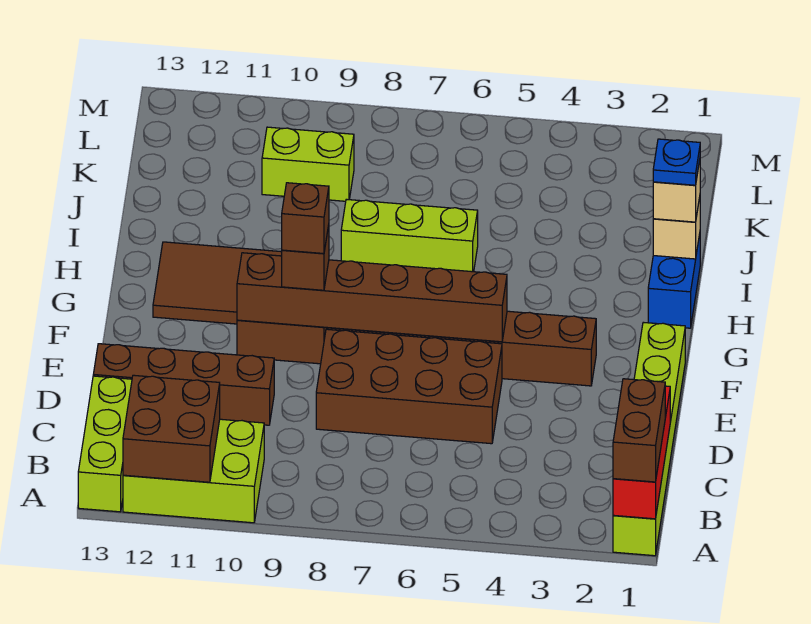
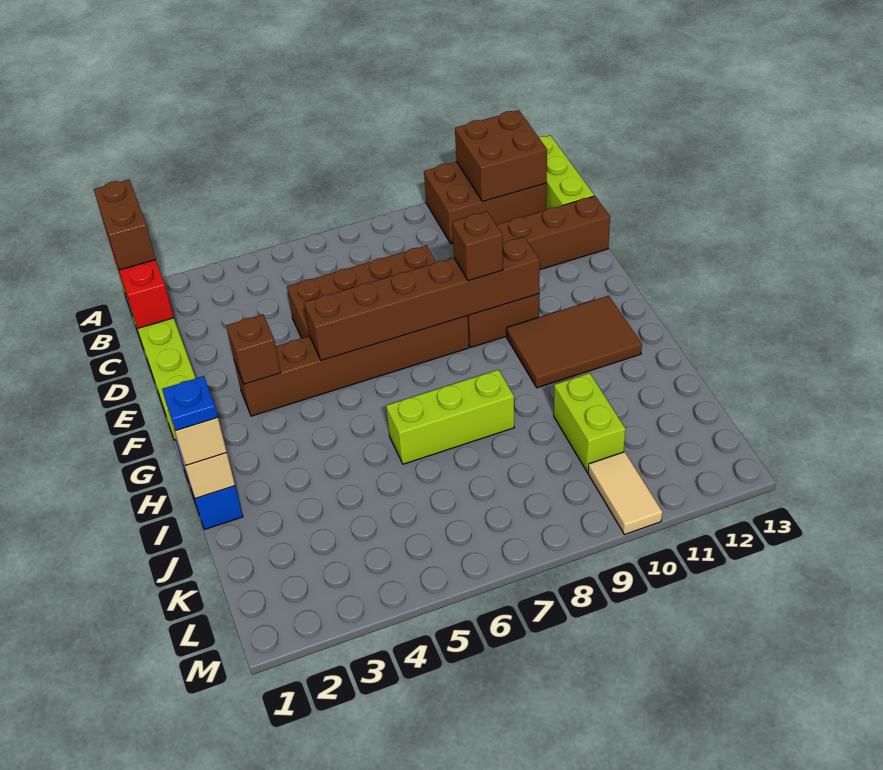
lime 2x3 brick [123,419,264,523] -> brown 2x3 brick [424,162,547,244]
brown 1x1 brick [282,183,329,254] -> brown 1x1 brick moved to [226,314,281,384]
lime 1x2 brick [262,127,354,201] -> lime 1x2 brick turned to [554,373,626,472]
none -> tan 1x2 tile [588,452,662,535]

